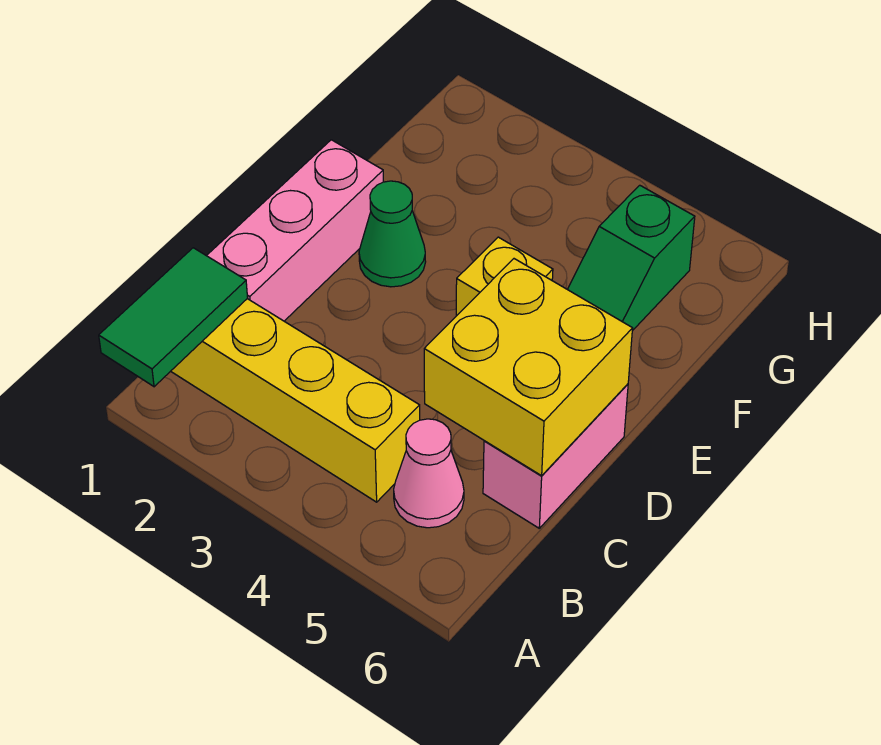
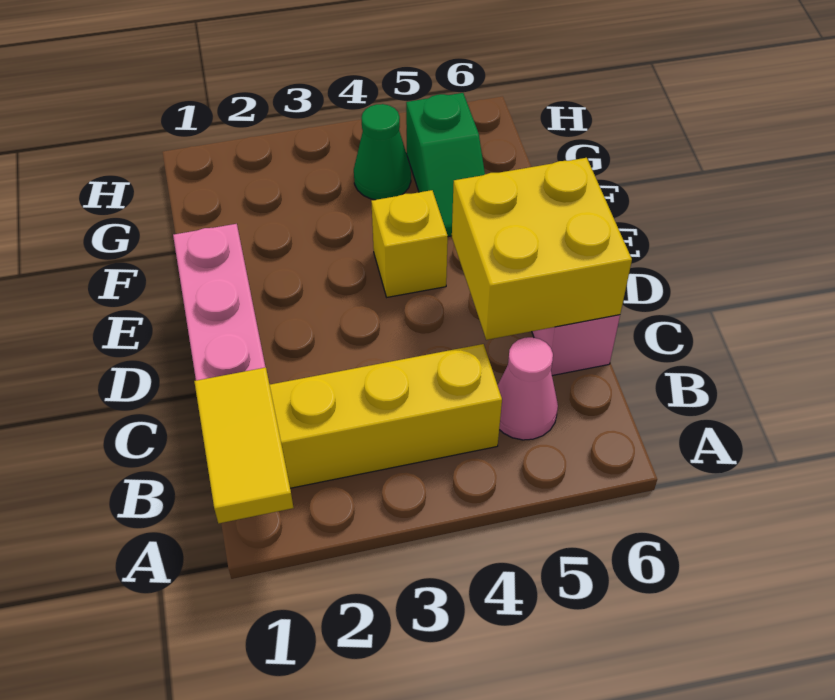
green 1x2 tile [99,248,248,387] -> yellow 1x2 tile [194,368,294,523]
green 1x1 cone [359,181,426,287] -> green 1x1 cone moved to [354,104,411,200]

